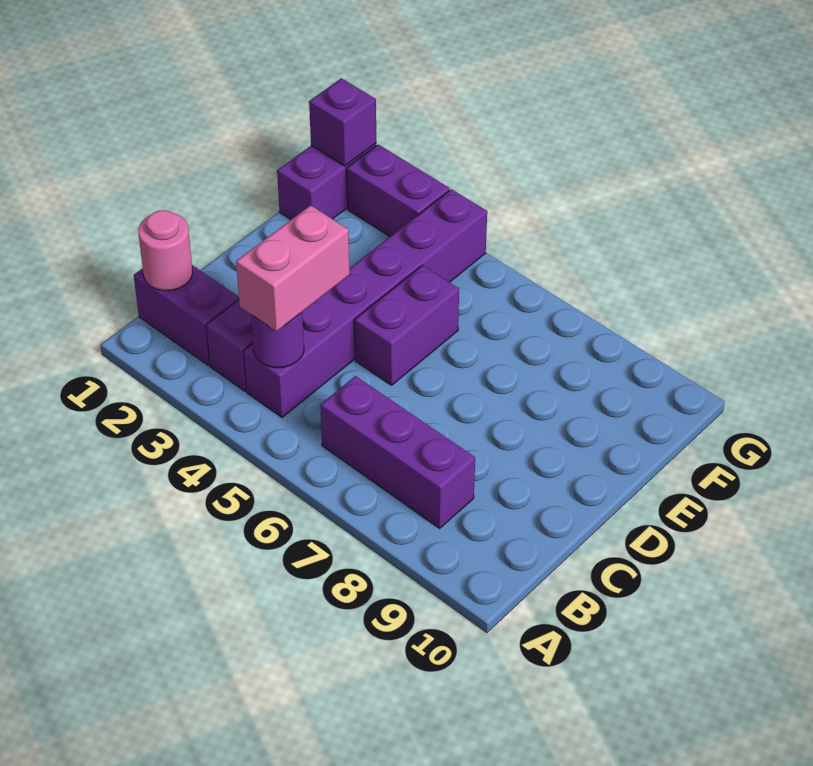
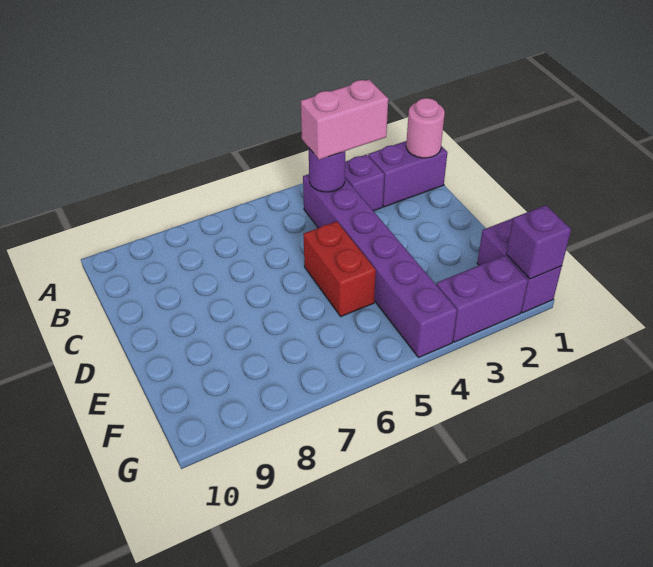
pink 1x2 brick [236,205,350,331] -> pink 1x2 brick turned to [301,80,388,160]
purple 1x3 brick [320,376,475,528] -> none
purple 1x2 brick [354,265,459,385] -> red 1x2 brick [303,221,376,316]

